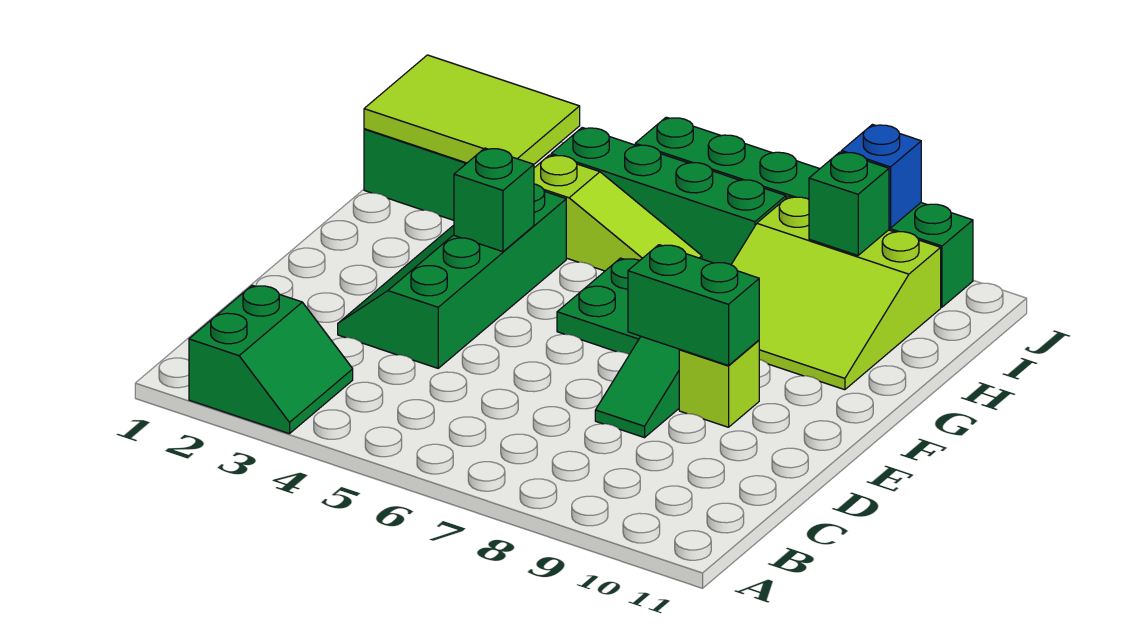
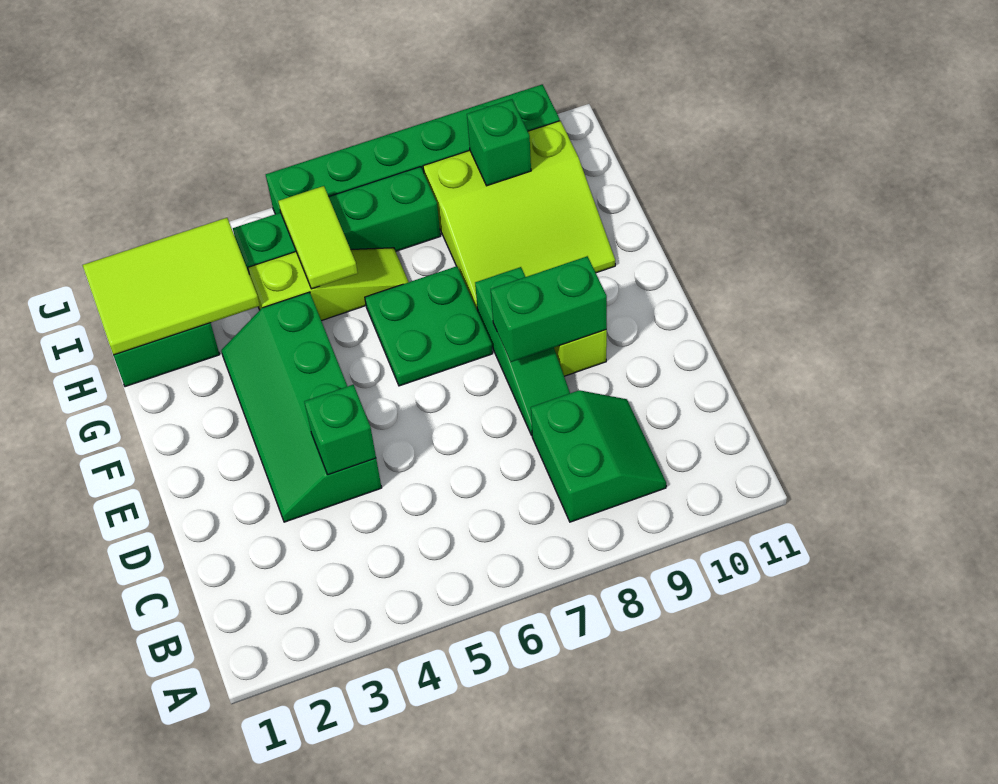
green 2x2 slope [189,285,353,434] -> green 2x2 slope moved to [531,390,666,522]
green 1x1 brick [454,148,534,252] -> green 1x1 brick moved to [304,385,376,475]
none -> lime 1x2 tile [278,186,358,289]
blue 1x1 brick [841,125,921,228] -> none

